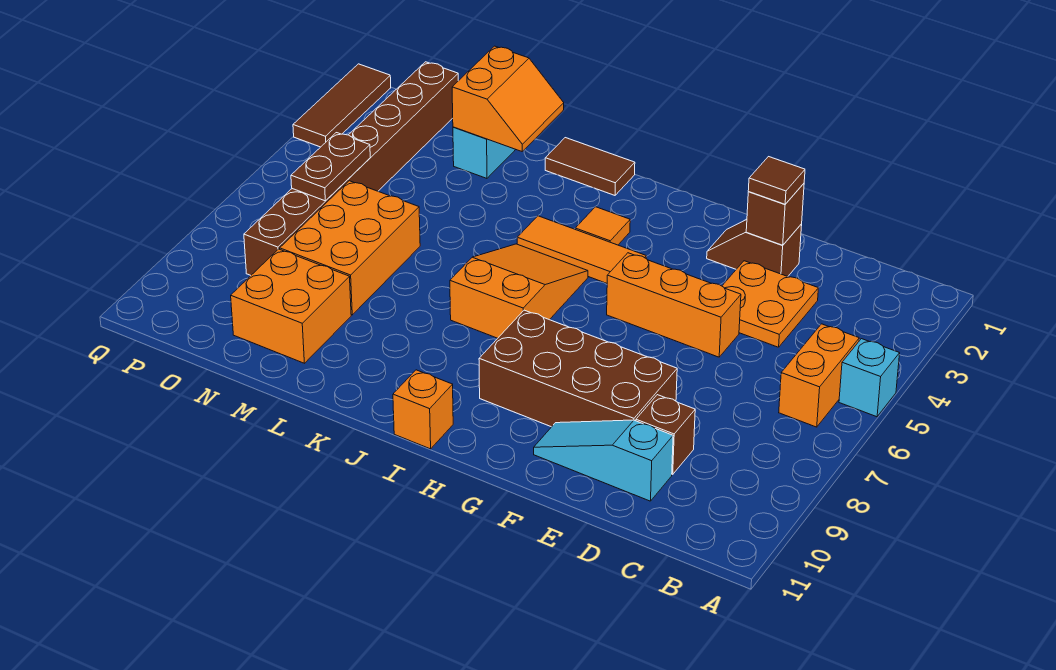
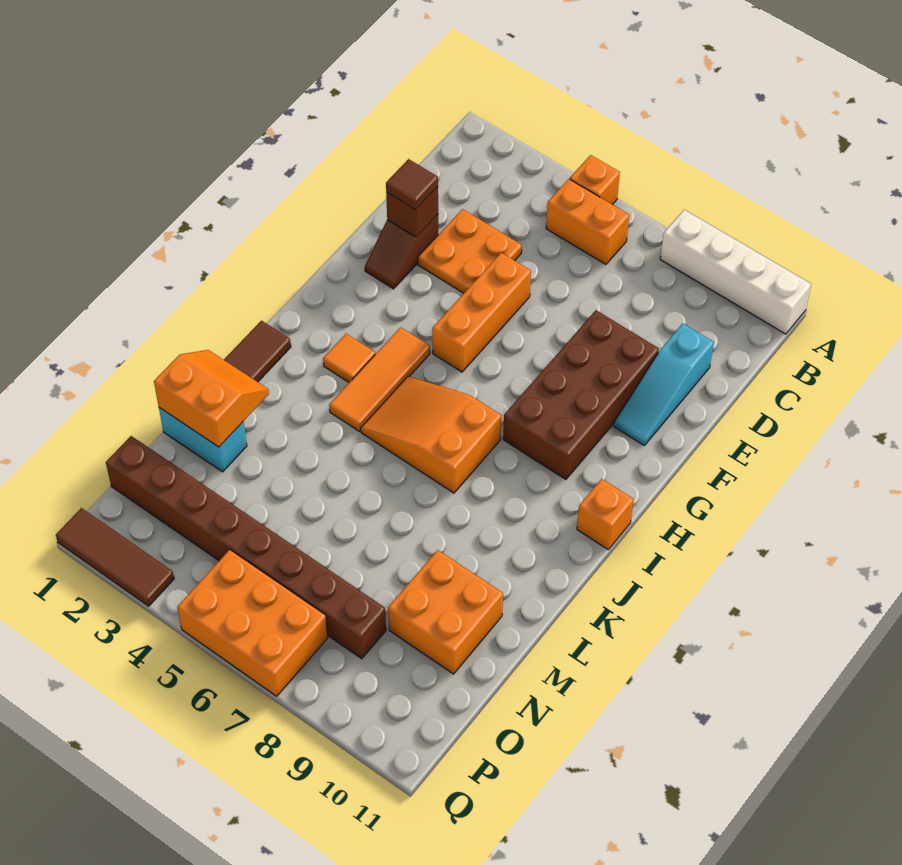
cyan 1x1 brick [839,339,900,417] -> orange 1x1 brick [570,155,620,205]
none -> white 1x4 brick [660,210,811,334]
brown 1x1 brick [636,395,695,474] -> none
orange 2x3 brick [280,181,420,315] -> orange 2x3 brick moved to [177,550,328,696]
brown 1x2 plate [291,133,370,201] -> none

